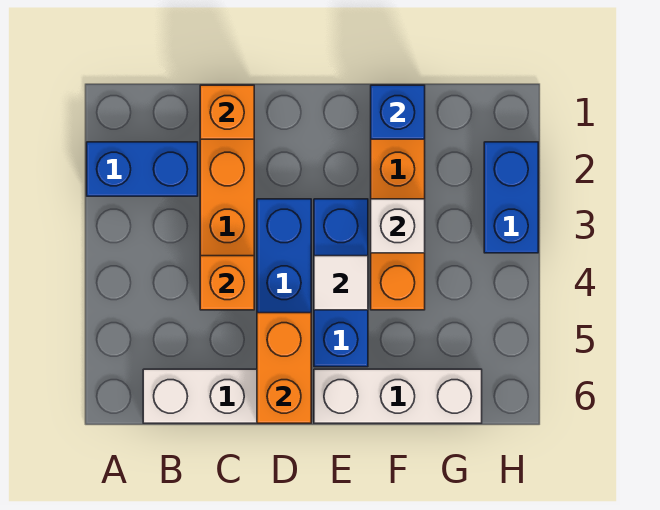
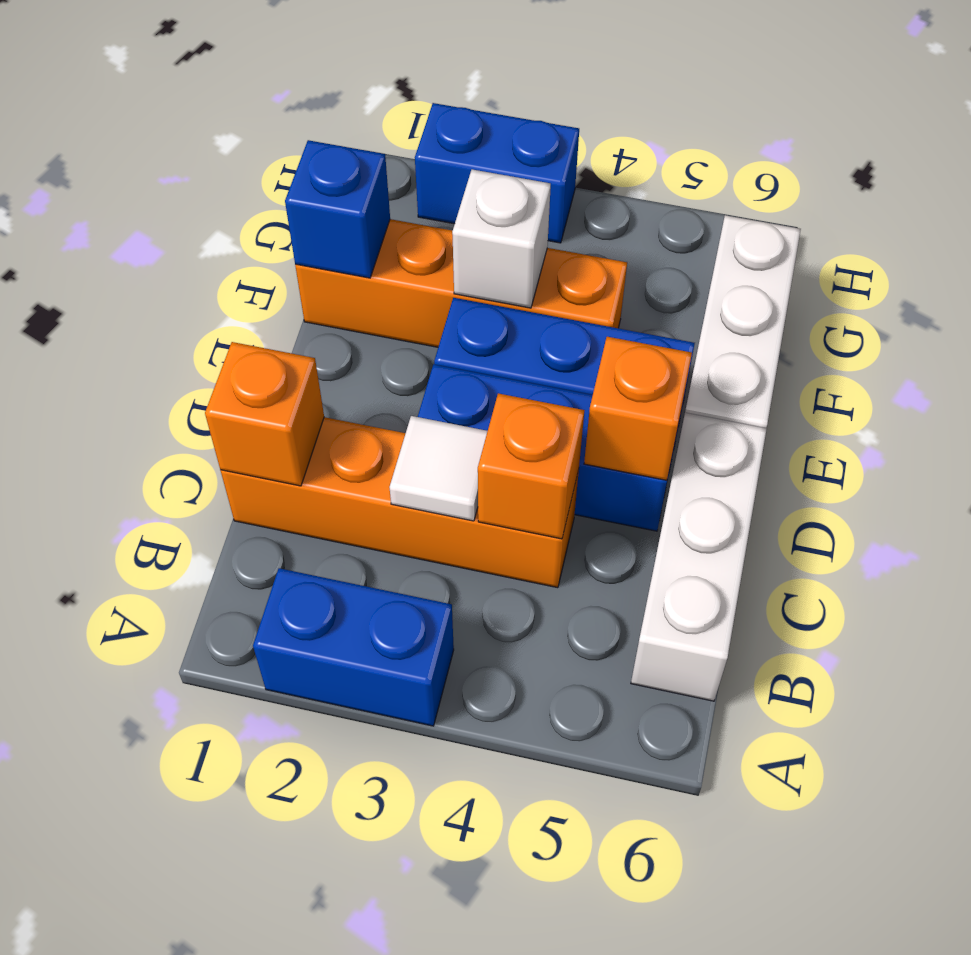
blue 1x2 brick [87,142,198,196] -> blue 1x2 brick turned to [253,568,454,726]
orange 1x2 brick [257,313,311,423] -> orange 1x1 brick [584,337,692,480]
white 1x1 tile [314,256,368,310] -> white 1x1 tile moved to [389,416,488,521]

